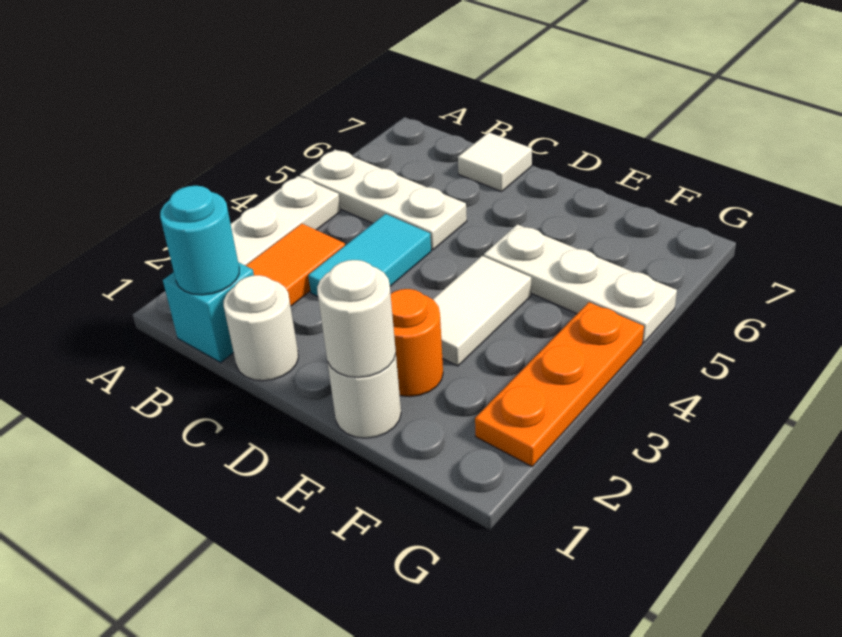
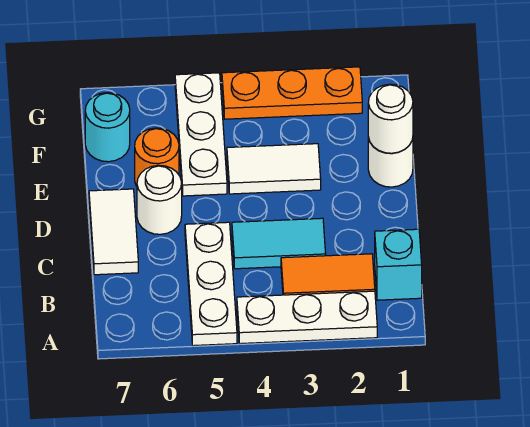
cyan 1x1 round brick [160,186,239,295] -> cyan 1x1 round brick moved to [85,93,130,162]
white 1x1 round brick [224,275,298,381] -> white 1x1 round brick moved to [137,165,182,234]
white 1x1 tile [458,132,532,192] -> white 1x2 tile [89,189,138,275]
orange 1x1 round brick [391,289,443,397] -> orange 1x1 round brick moved to [135,128,179,186]

